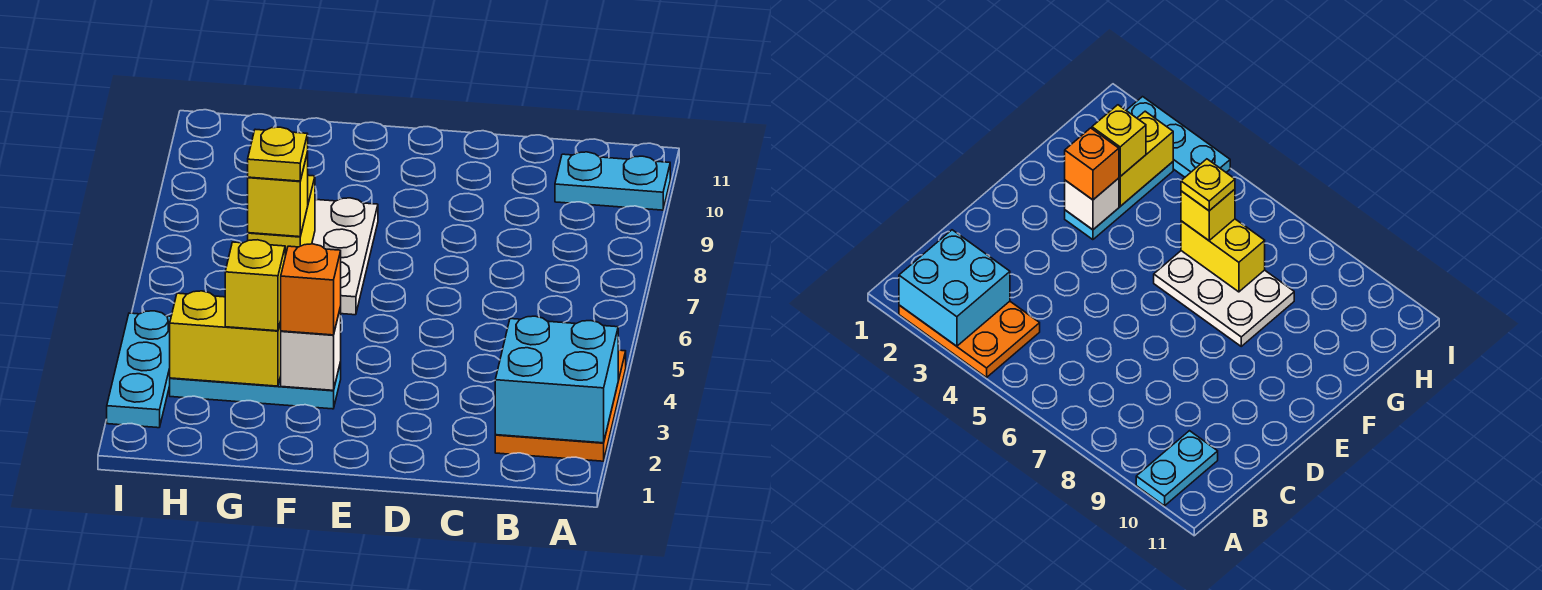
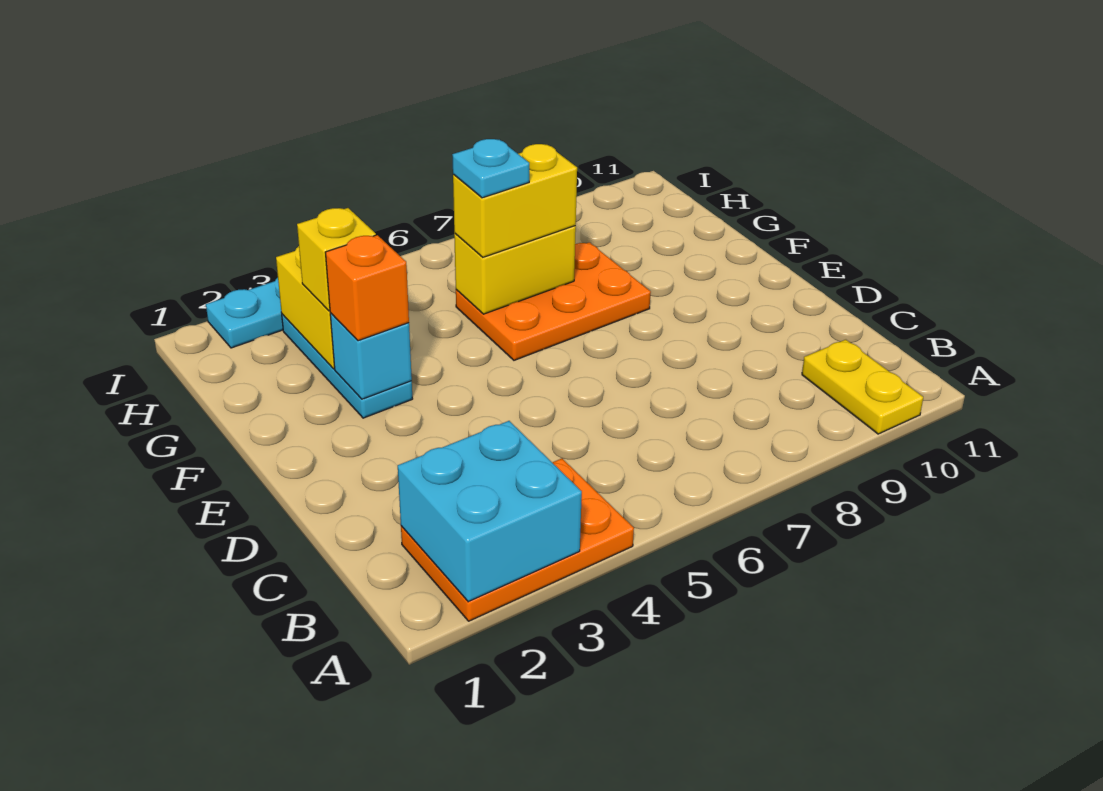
cyan 1x2 plate [555,152,670,210] -> yellow 1x2 plate [802,340,923,434]
white 1x1 brick [281,307,341,390] -> cyan 1x1 brick [330,313,412,399]
white 2x3 plate [312,198,378,315] -> orange 2x3 plate [456,242,651,360]
yellow 1x1 brick [248,152,308,237] -> yellow 1x2 brick [453,144,577,257]
yellow 1x1 plate [248,127,308,181] -> cyan 1x1 plate [452,139,529,198]

